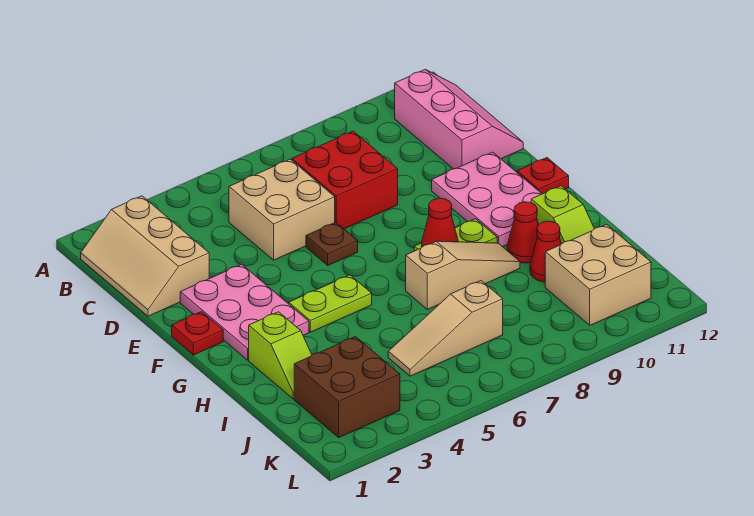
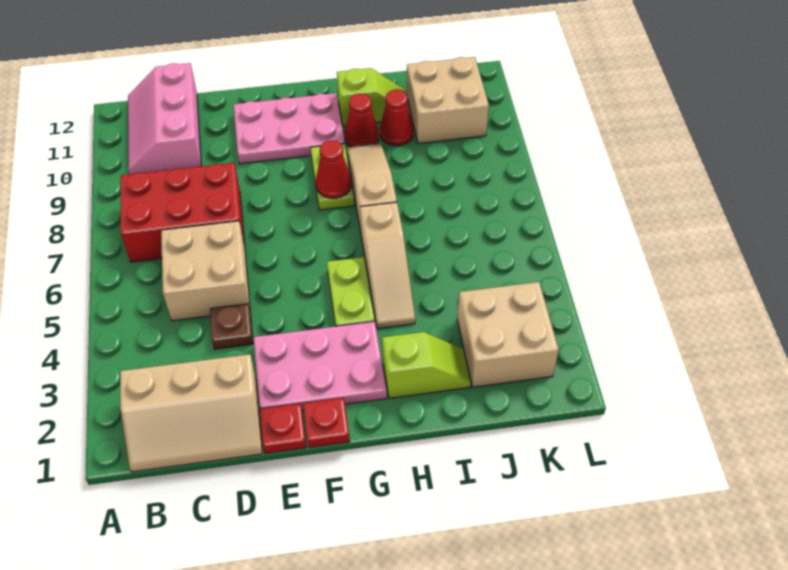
pink 2x3 slope [394,69,523,169] -> pink 2x3 slope turned to [128,63,201,174]
red 2x2 brick [292,131,398,229] -> red 2x3 brick [121,163,245,262]
brown 1x1 plate [306,222,358,265] -> brown 1x1 plate moved to [210,304,253,349]
red 1x1 plate [517,158,569,194] -> red 1x1 plate moved to [260,404,306,454]
brown 2x2 brick [294,337,400,437] -> tan 2x2 brick [457,282,559,387]
tan 1x3 slope [388,281,503,376] -> tan 1x3 slope moved to [360,202,415,328]

